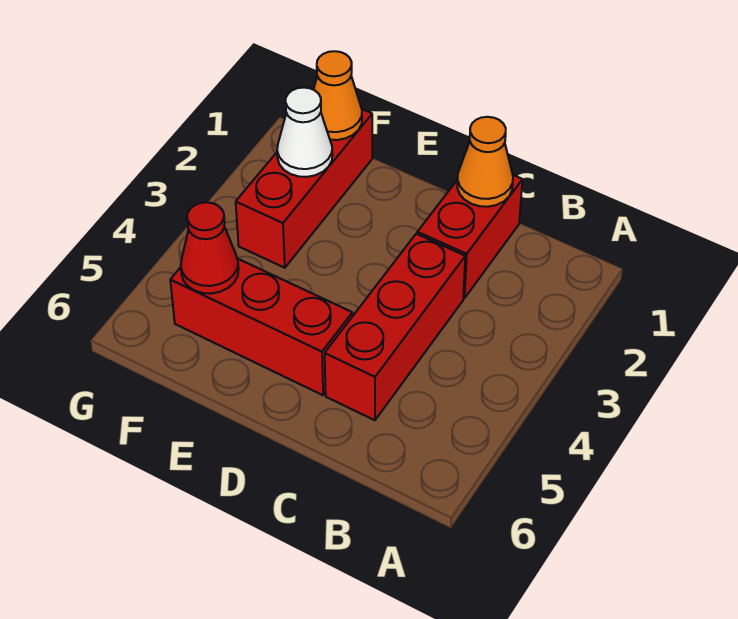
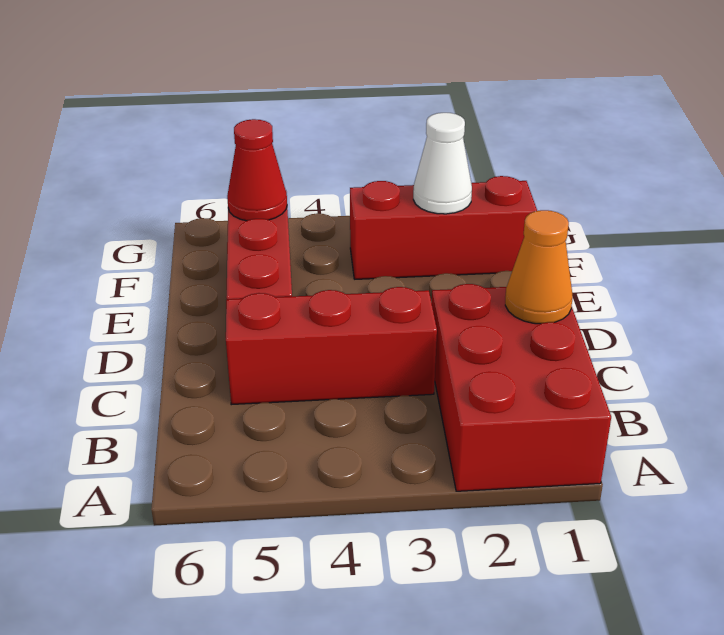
red 1x2 brick [417,175,522,298] -> red 2x3 brick [432,284,611,491]
orange 1x1 cone [313,51,362,140] -> none

